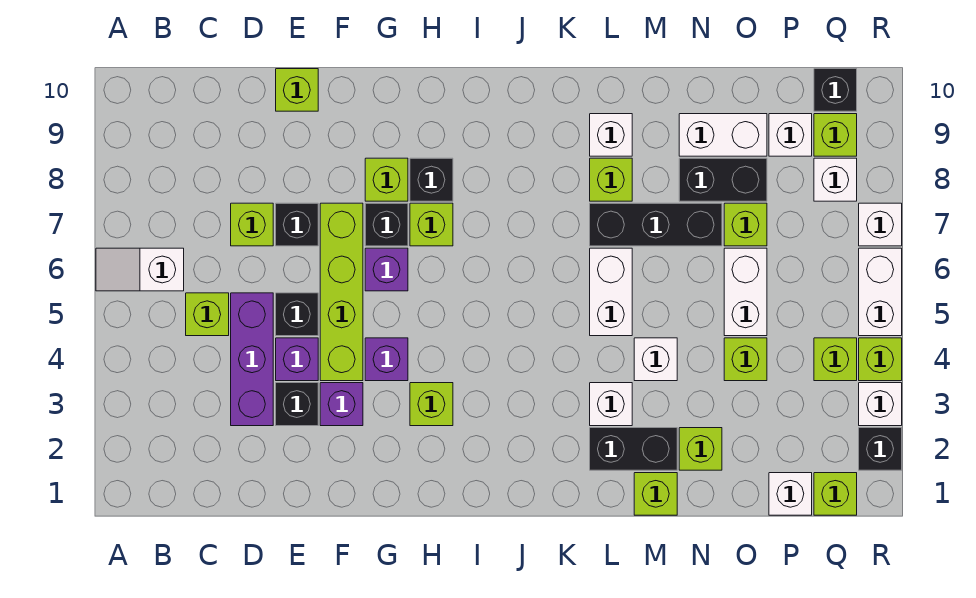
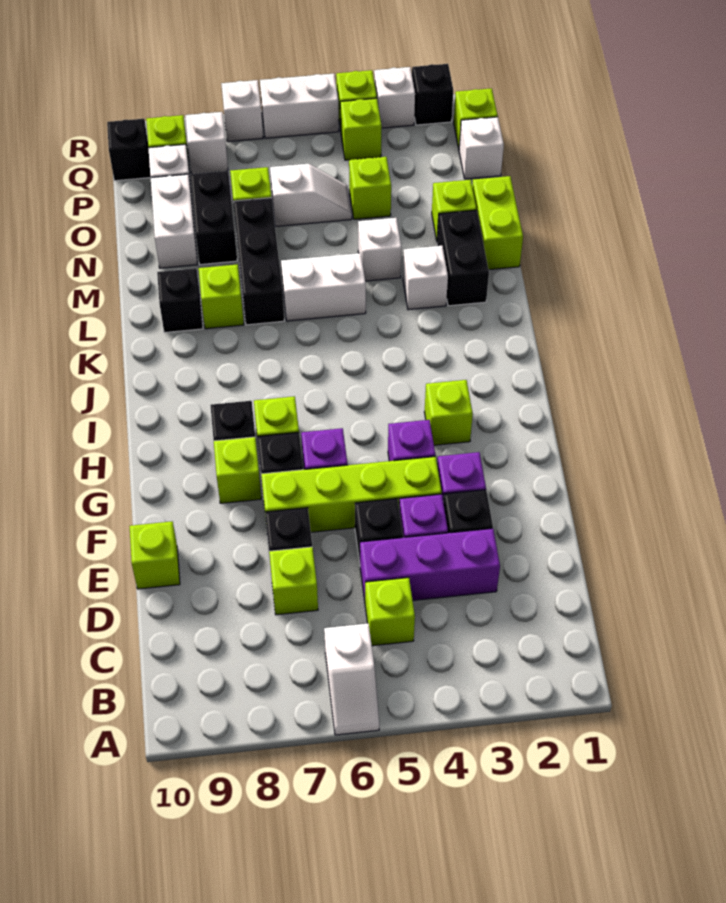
white 1x1 brick [590,114,632,156] -> black 1x1 brick [157,268,203,333]
lime 1x1 brick [634,473,677,515] -> lime 1x2 brick [472,176,523,270]
white 1x2 brick [724,248,767,336] -> white 1x2 slope [270,164,352,226]

